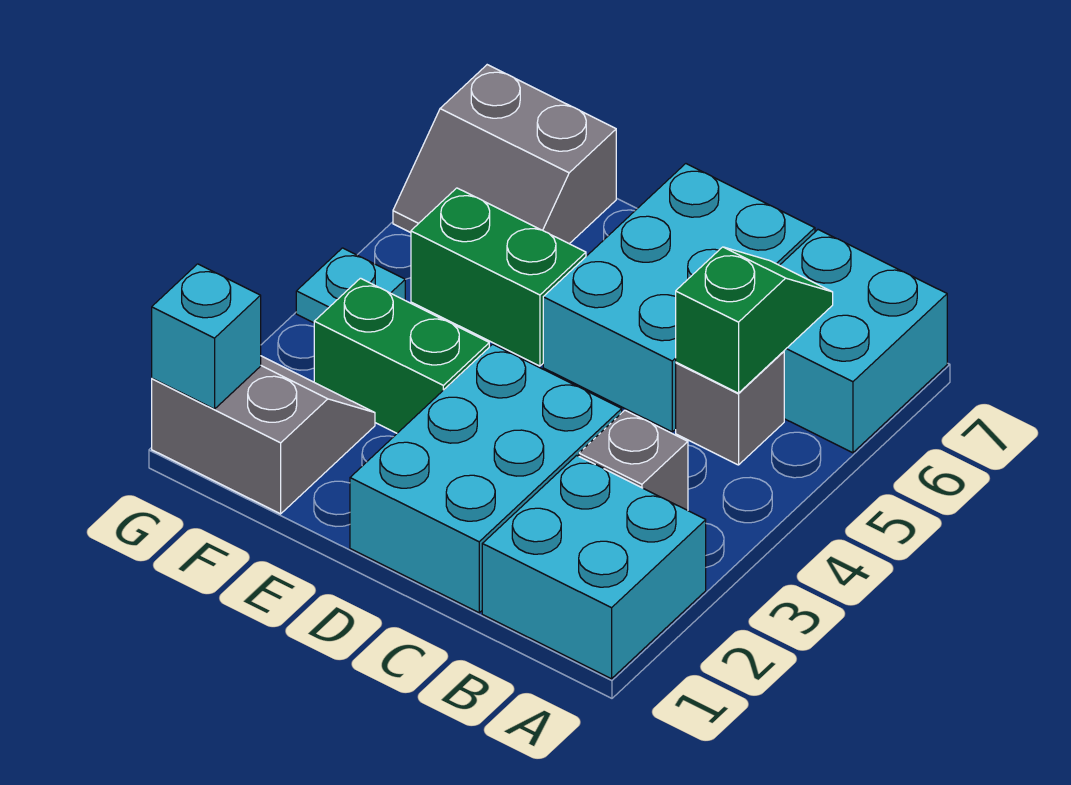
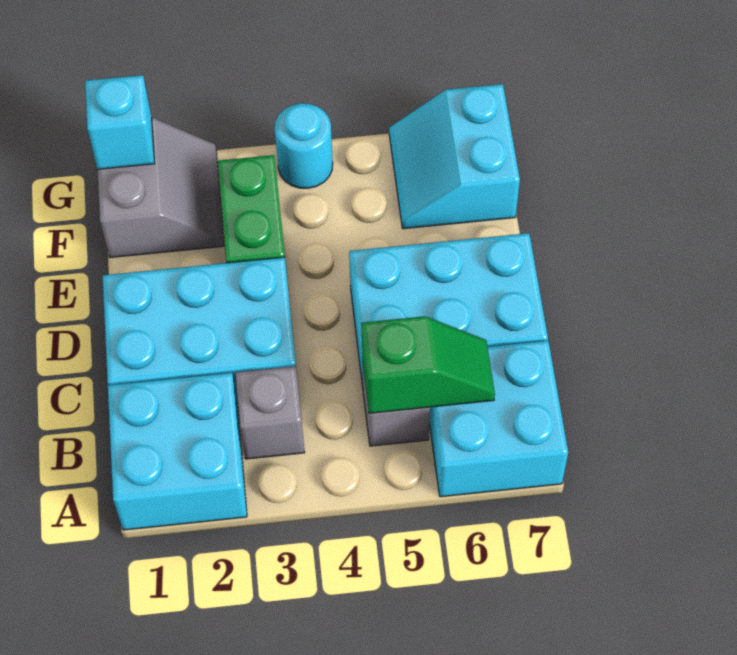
green 1x2 brick [411,188,586,366] -> none
grey 2x2 slope [393,65,616,244] -> cyan 2x2 slope [389,84,520,229]
cyan 1x1 plate [296,248,405,323] -> cyan 1x1 round brick [275,103,333,188]

